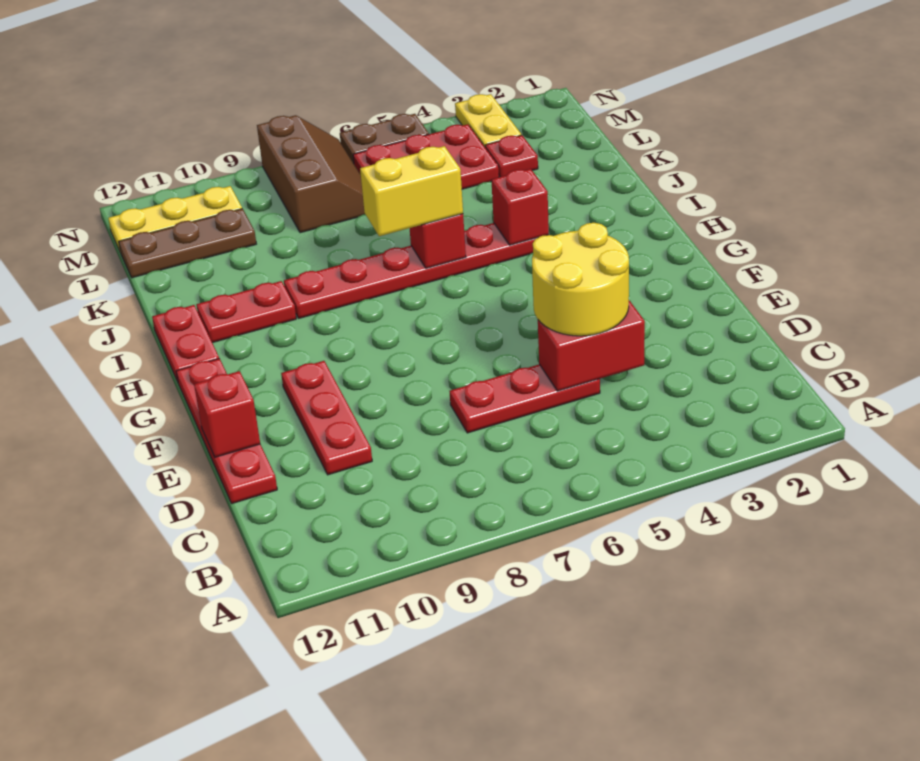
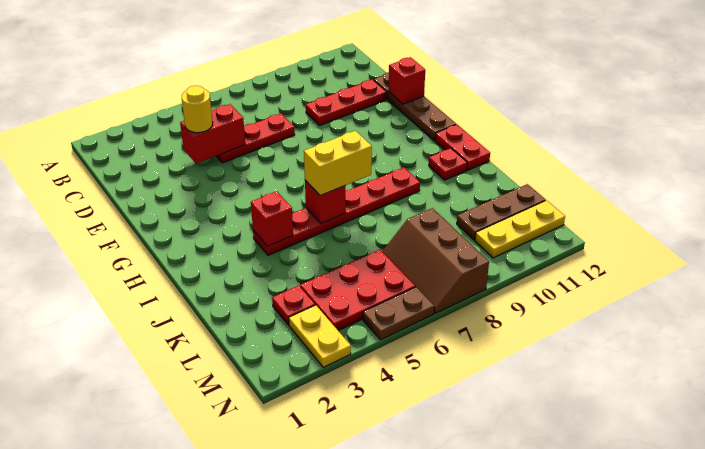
yellow 2x2 round brick [532,223,629,336] -> yellow 1x1 round brick [182,86,213,133]
red 1x3 plate [281,361,372,475] -> red 1x3 plate turned to [306,80,387,126]
red 1x4 plate [176,358,277,504] -> brown 1x4 plate [374,72,456,141]
red 1x2 plate [196,281,296,343] -> red 1x1 plate [429,148,467,180]

